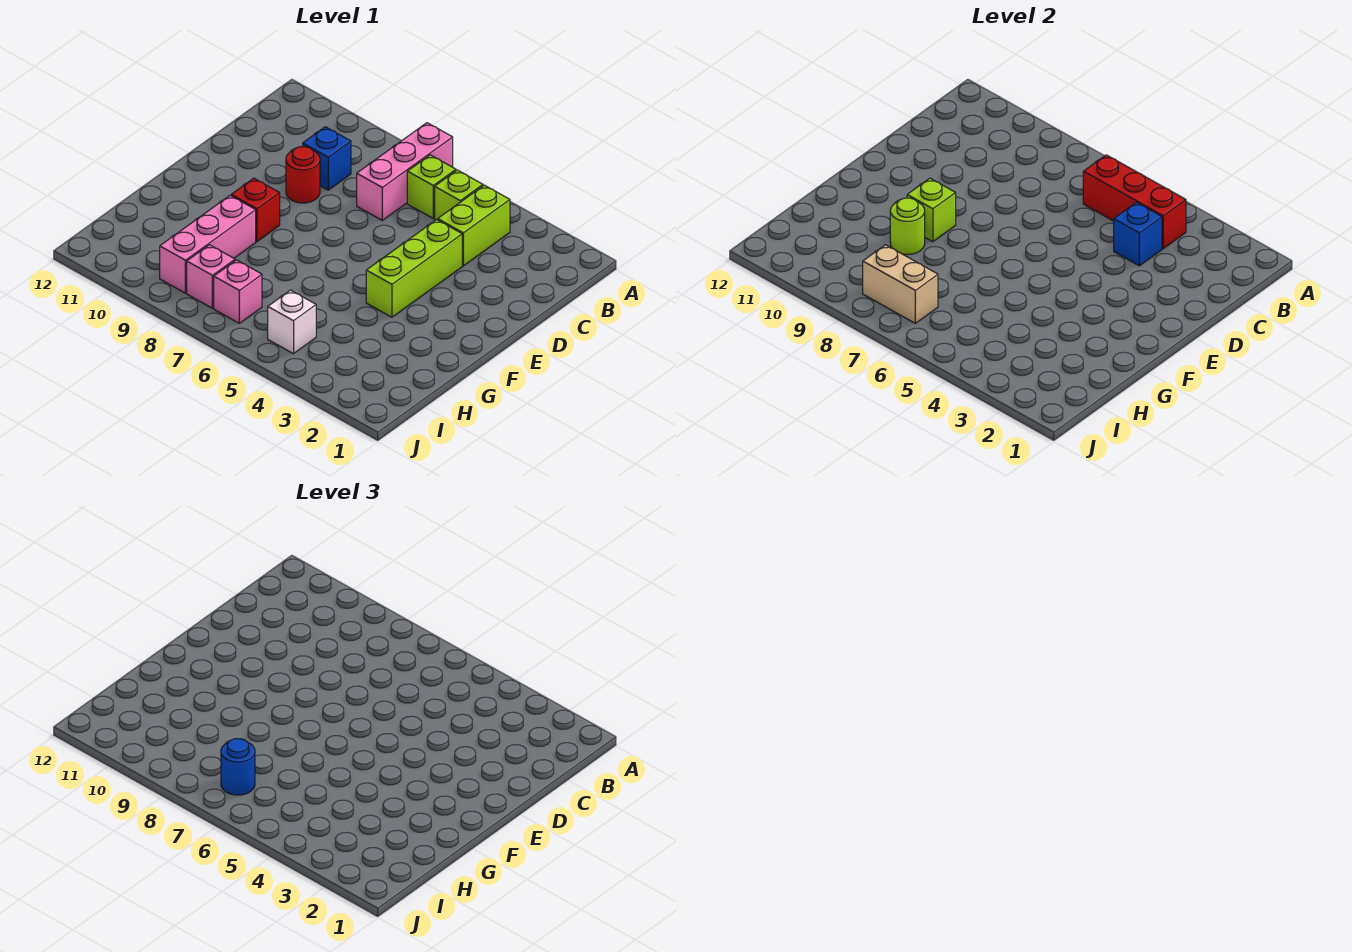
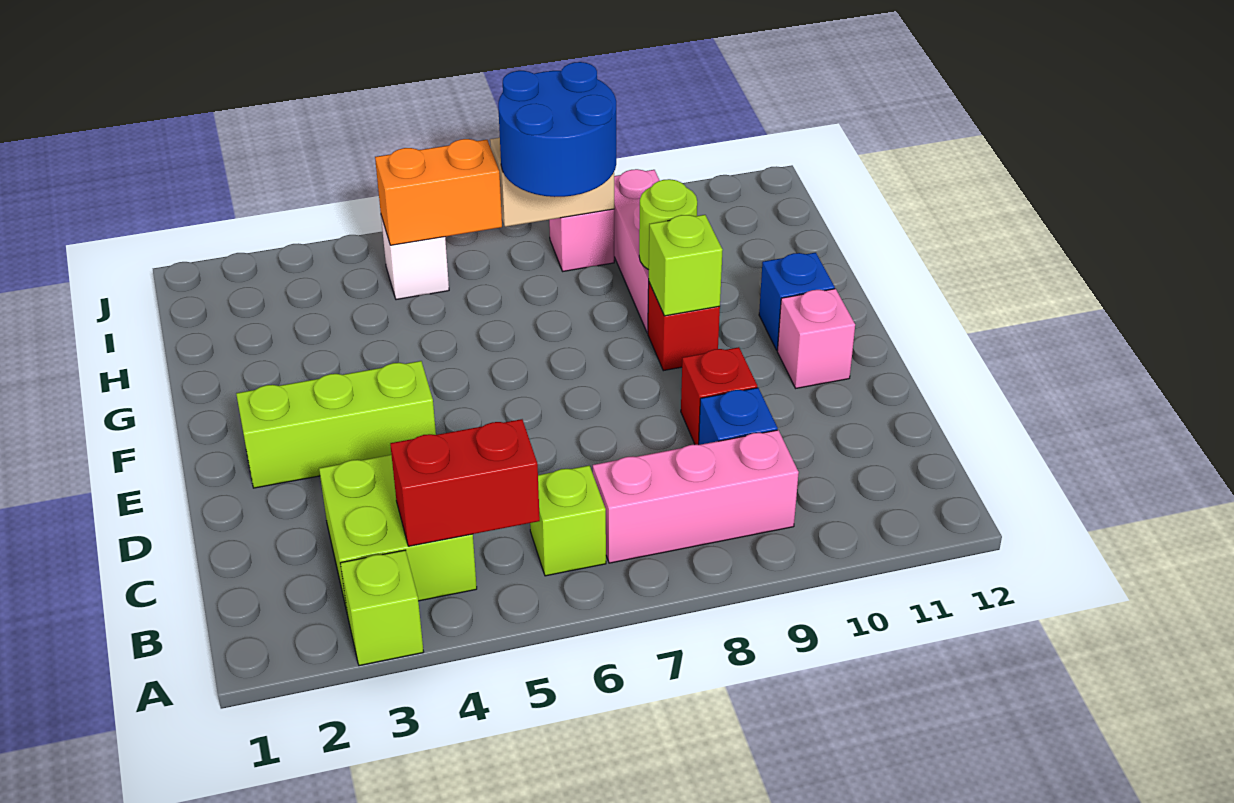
pink 1x3 brick [357,123,453,220] -> pink 1x3 brick turned to [593,430,799,563]
lime 1x2 brick [438,185,510,266] -> lime 2x2 brick [319,455,477,611]
red 1x3 brick [1083,155,1186,249] -> red 1x2 brick [390,419,540,546]
lime 1x1 brick [435,170,483,220] -> lime 1x1 brick moved to [340,550,424,666]
blue 1x1 brick [1114,202,1162,266] -> blue 1x1 brick moved to [759,253,835,350]
lime 1x3 brick [366,220,462,317] -> lime 1x3 brick turned to [236,361,436,488]
red 1x1 round brick [286,147,320,203] -> red 1x1 brick [681,347,758,445]
none -> orange 1x2 brick [375,139,502,245]
pink 1x1 brick [214,260,262,323] -> pink 1x1 brick moved to [777,289,855,388]
blue 1x1 round brick [221,739,255,795] -> blue 2x2 round brick [498,62,616,197]

